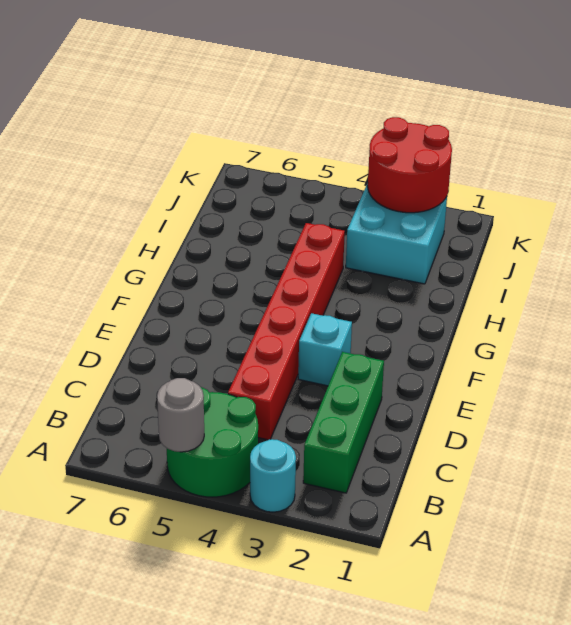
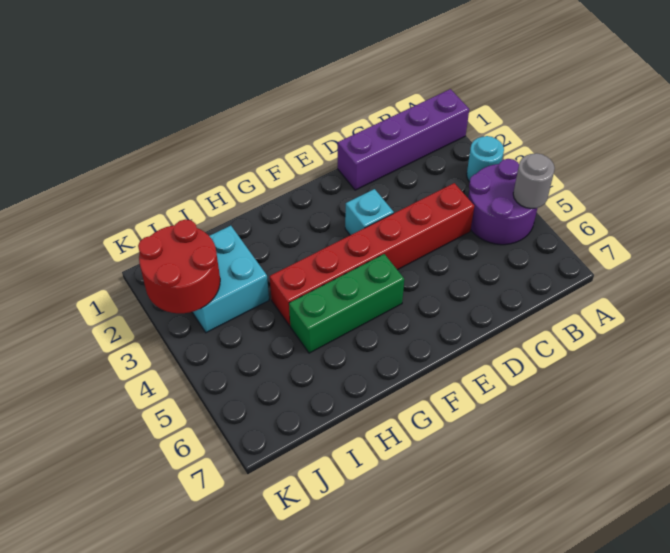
none -> purple 1x4 brick [338,89,469,190]
green 2x2 round brick [167,387,258,497] -> purple 2x2 round brick [468,159,537,245]
green 1x3 brick [303,352,384,493] -> green 1x3 brick moved to [289,254,404,353]

